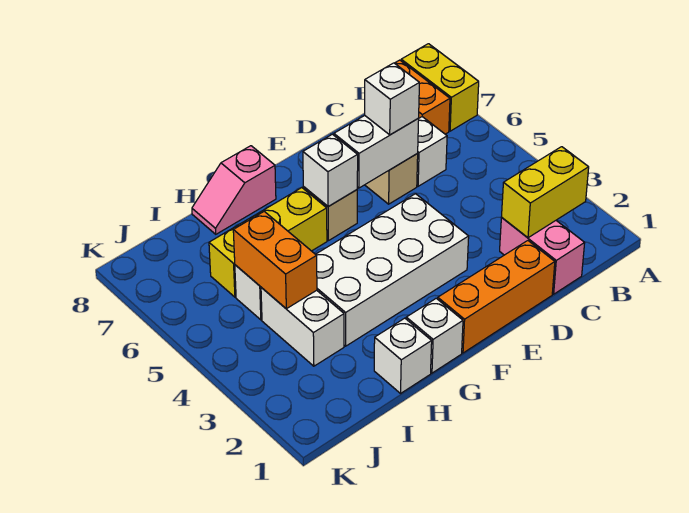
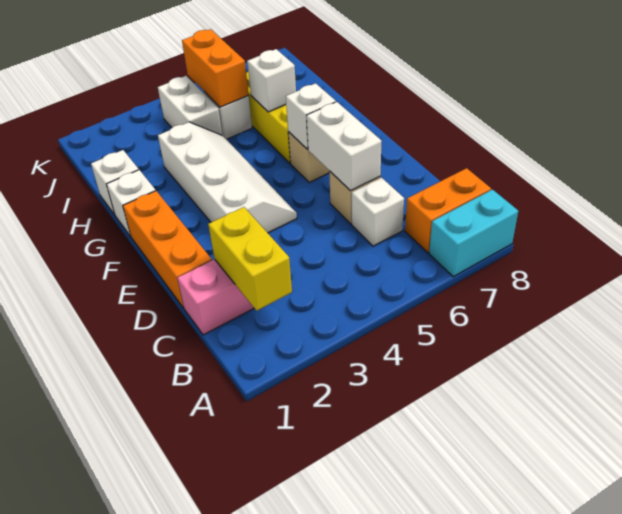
yellow 1x2 brick [401,44,479,131] -> cyan 1x2 brick [429,190,518,277]
white 1x1 brick [365,63,419,135] -> white 1x1 brick moved to [247,49,296,112]
white 2x4 brick [316,194,469,346] -> white 2x4 slope [158,122,297,233]
pink 1x2 slope [192,146,276,234] -> none
white 1x2 brick [261,288,344,366] -> white 1x2 brick turned to [158,76,222,135]
orange 1x2 brick [233,212,317,309] -> orange 1x2 brick turned to [182,29,249,107]

